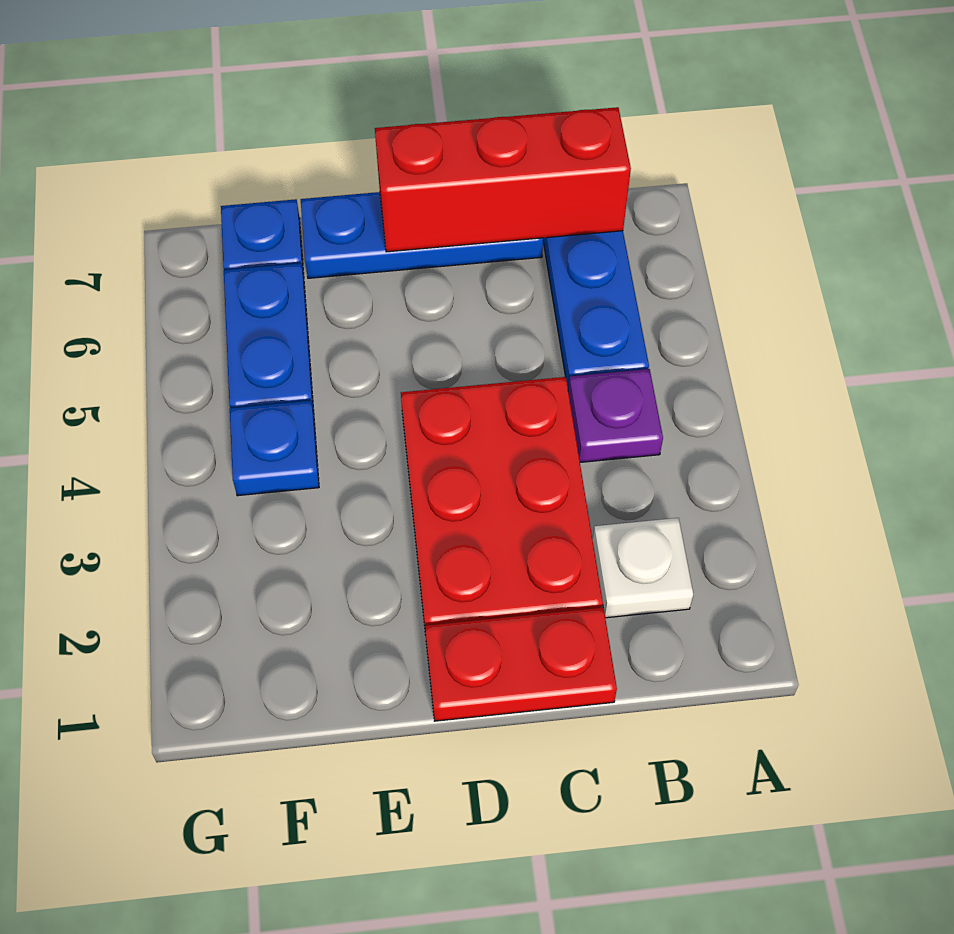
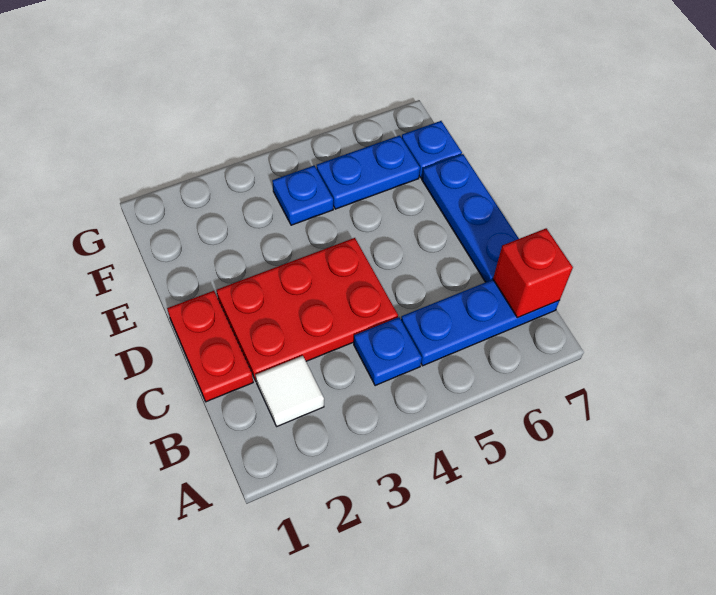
white 1x1 plate [593,518,693,618] -> white 1x1 tile [256,356,324,426]
purple 1x1 plate [568,369,663,462] -> blue 1x1 plate [354,317,422,386]
red 1x3 brick [375,107,631,252] -> red 1x1 brick [493,228,573,318]

